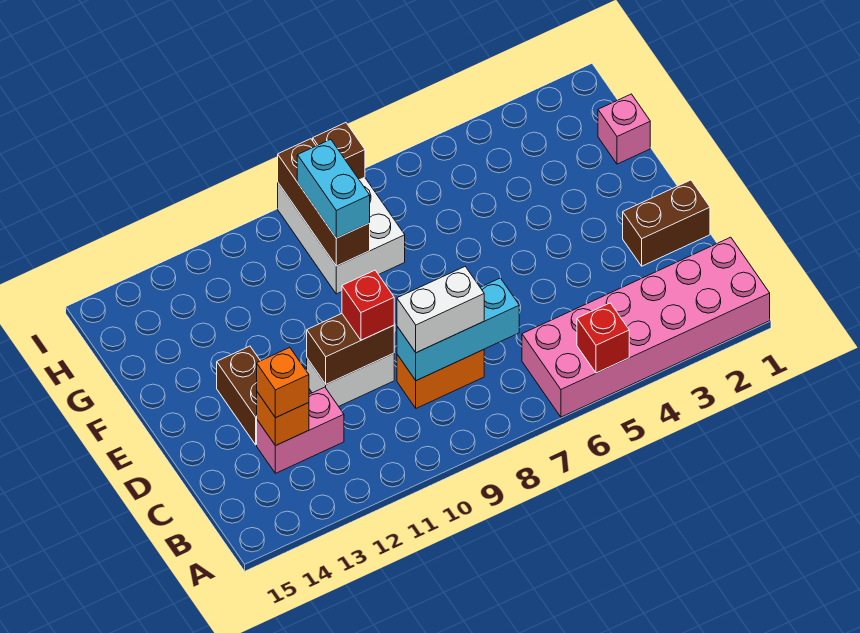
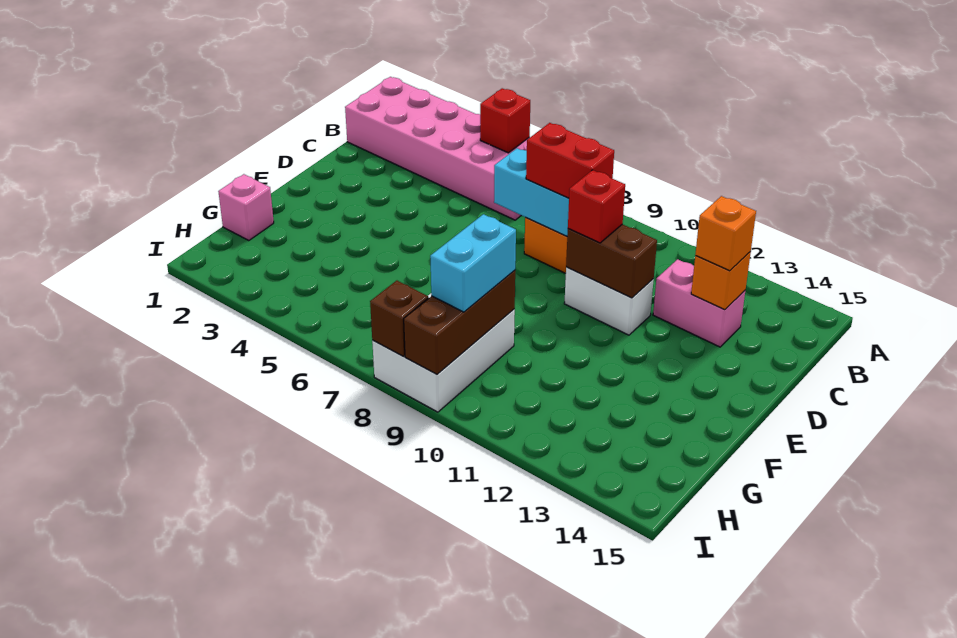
white 1x2 brick [397,267,484,353] -> red 1x2 brick [526,123,614,198]
brown 1x2 brick [623,180,710,266] -> none
brown 1x2 brick [217,346,260,445] -> none

